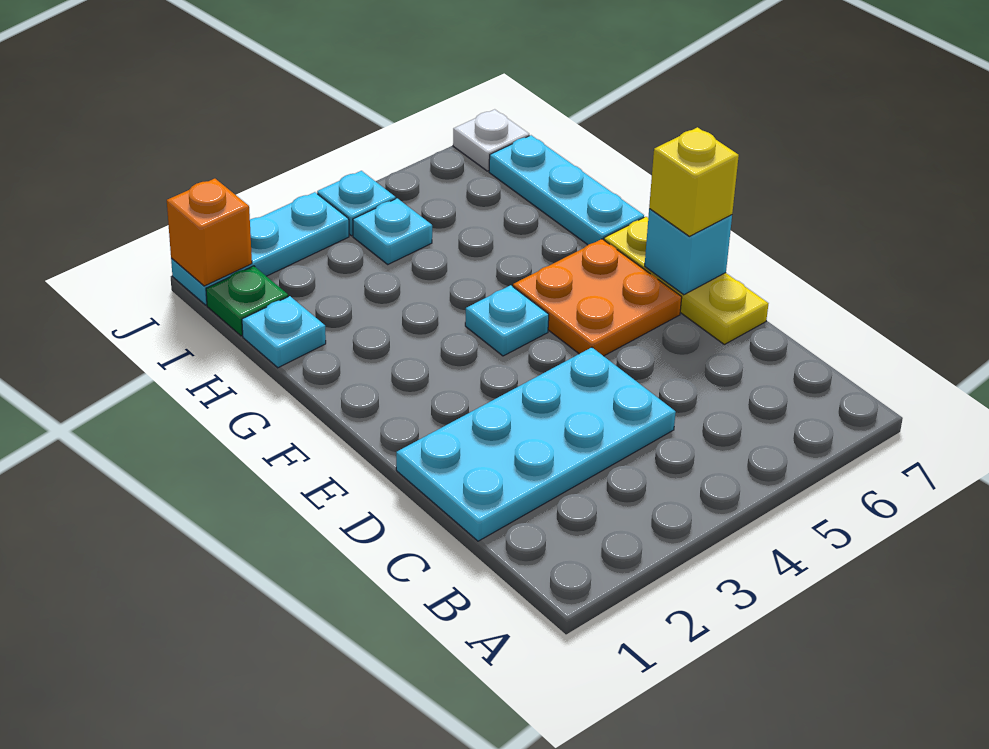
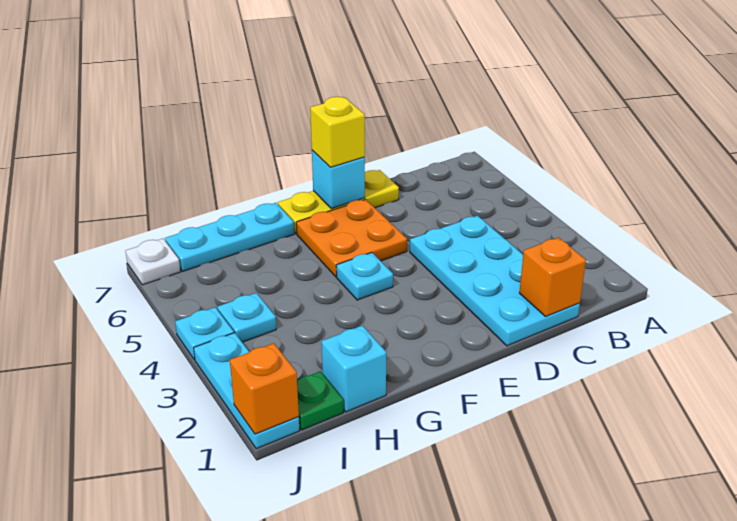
none -> orange 1x1 brick [519,238,586,316]
cyan 1x1 plate [242,296,326,368] -> cyan 1x1 brick [322,326,386,412]

